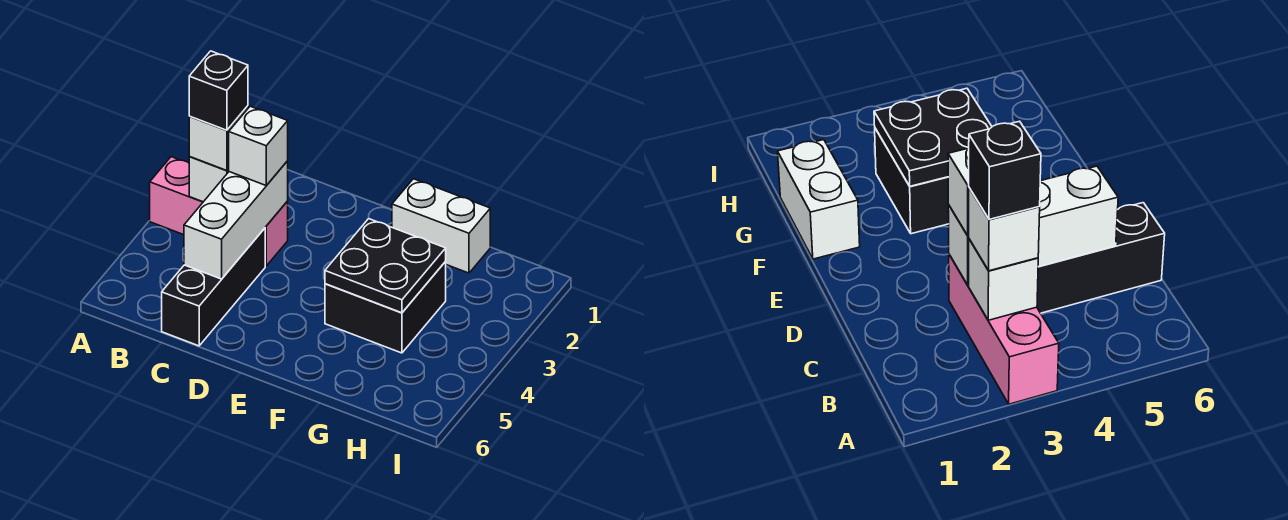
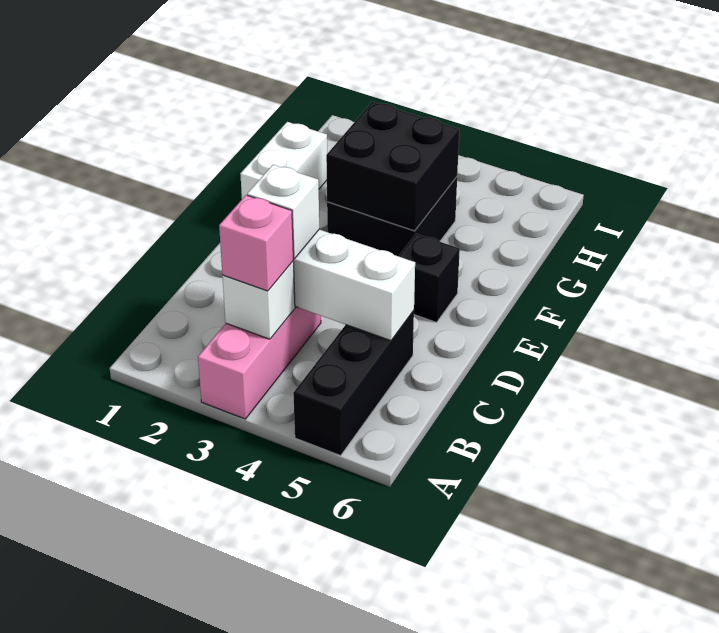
white 1x1 brick [189,106,248,171] -> pink 1x1 brick [219,195,293,291]
black 1x1 brick [189,51,248,130] -> black 1x1 brick moved to [399,234,460,322]
black 1x3 brick [162,228,265,346] -> black 1x3 brick turned to [293,311,414,456]
black 2x2 plate [325,219,446,313] -> black 2x2 brick [326,102,459,231]

